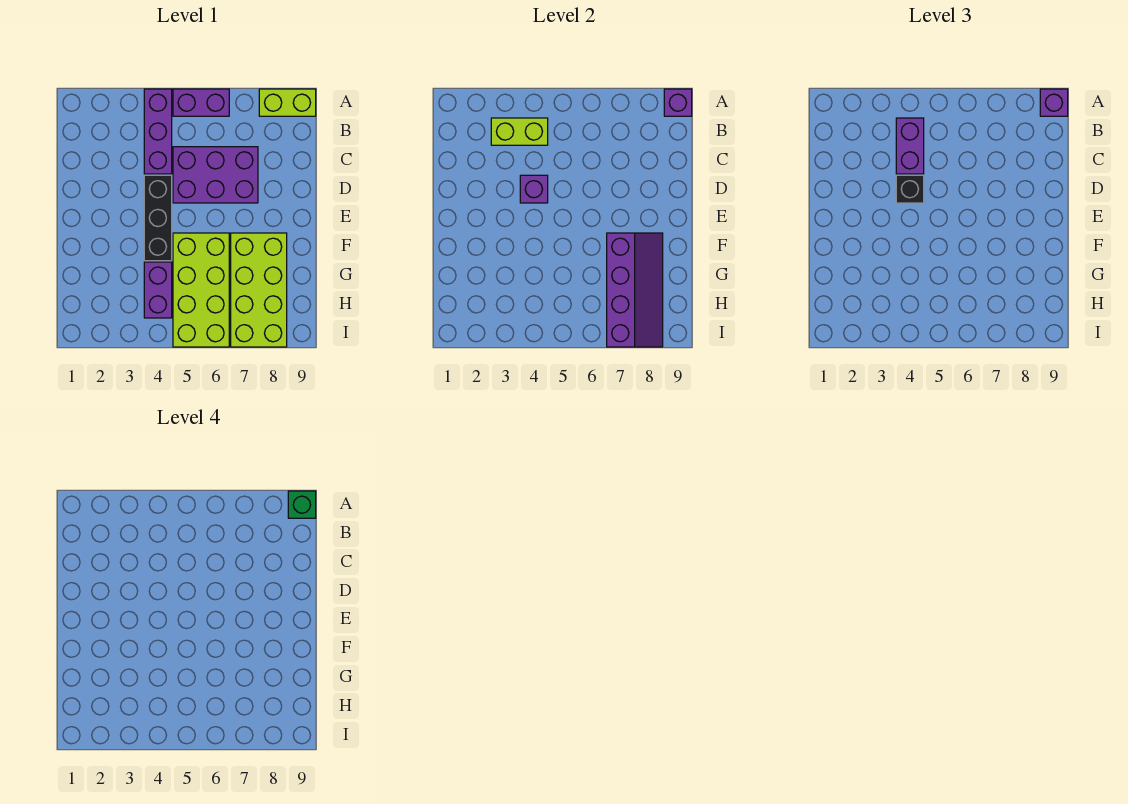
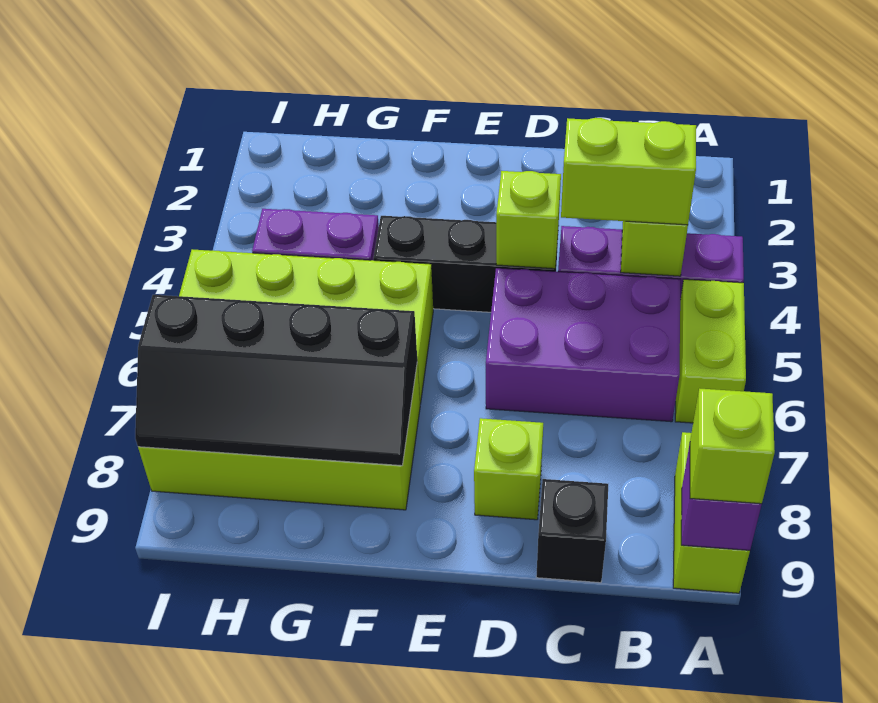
purple 1x2 brick [173,89,229,116] -> lime 1x2 brick [675,279,746,423]
purple 1x1 brick [1040,89,1068,116] -> lime 1x1 brick [690,389,775,504]
green 1x1 brick [288,491,316,518] -> none
purple 1x2 brick [896,118,924,174] -> lime 1x2 brick [561,118,696,225]
purple 2x3 brick [173,147,258,203] -> purple 2x3 brick turned to [486,268,680,422]
purple 1x1 brick [520,175,548,203] -> lime 1x1 brick [496,171,561,269]
black 1x1 brick [896,175,924,203] -> black 1x1 brick moved to [536,479,608,583]
none -> lime 1x1 brick [474,418,543,520]
purple 2x4 slope [607,233,663,347] -> black 2x4 slope [135,295,417,466]

